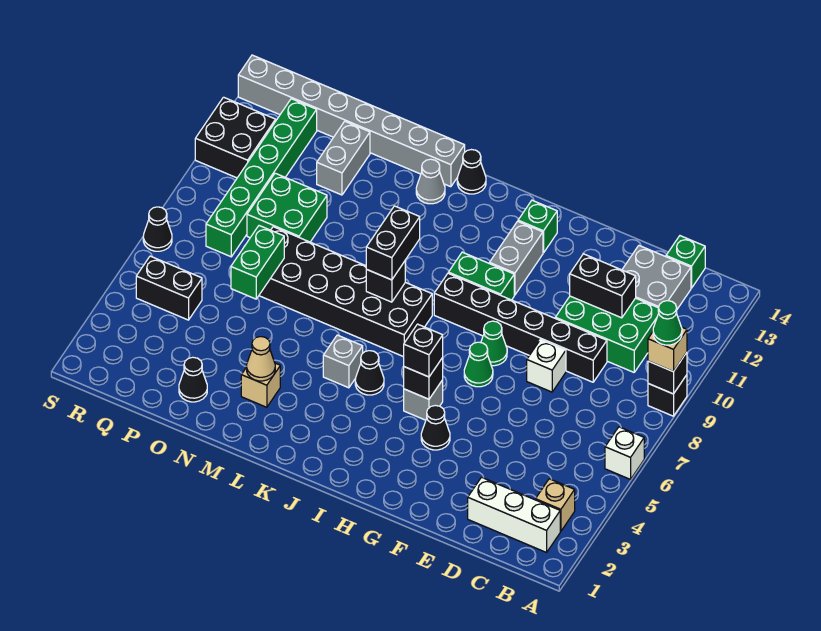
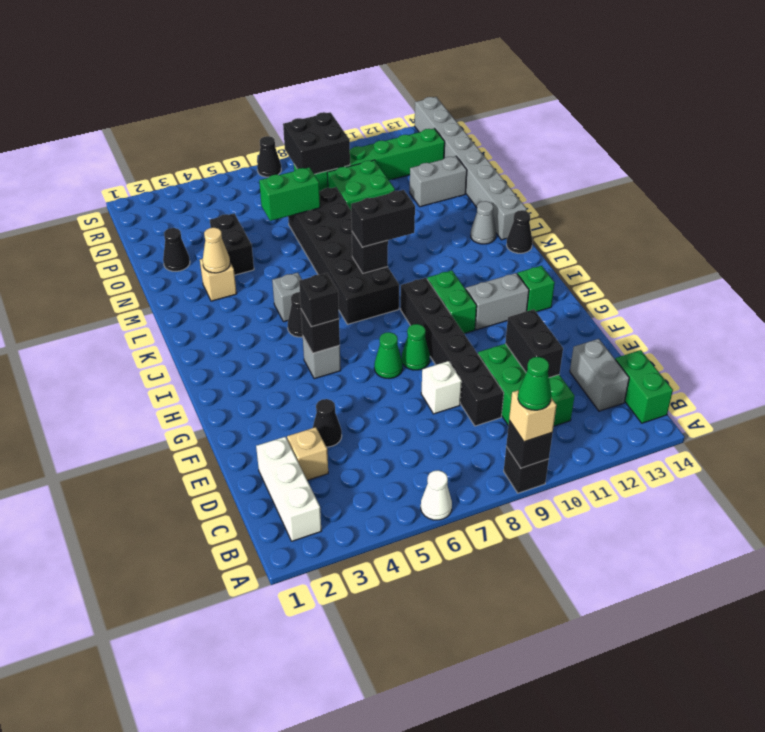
white 1x1 brick [605,427,644,479] -> white 1x1 cone [421,470,452,520]
tan 1x1 brick [535,479,575,531] -> tan 1x1 brick moved to [287,427,328,480]
grey 2x2 brick [622,246,691,309] -> grey 1x2 brick [570,339,629,411]
green 1x1 brick [666,236,705,288] -> green 1x2 brick [615,350,673,423]
black 1x1 cone [421,405,450,450] -> black 1x1 cone moved to [313,399,342,447]
black 1x2 brick [136,256,202,320] -> black 1x2 brick moved to [210,213,254,275]
black 2x2 brick [195,97,276,178] -> black 2x2 brick moved to [283,112,350,174]

